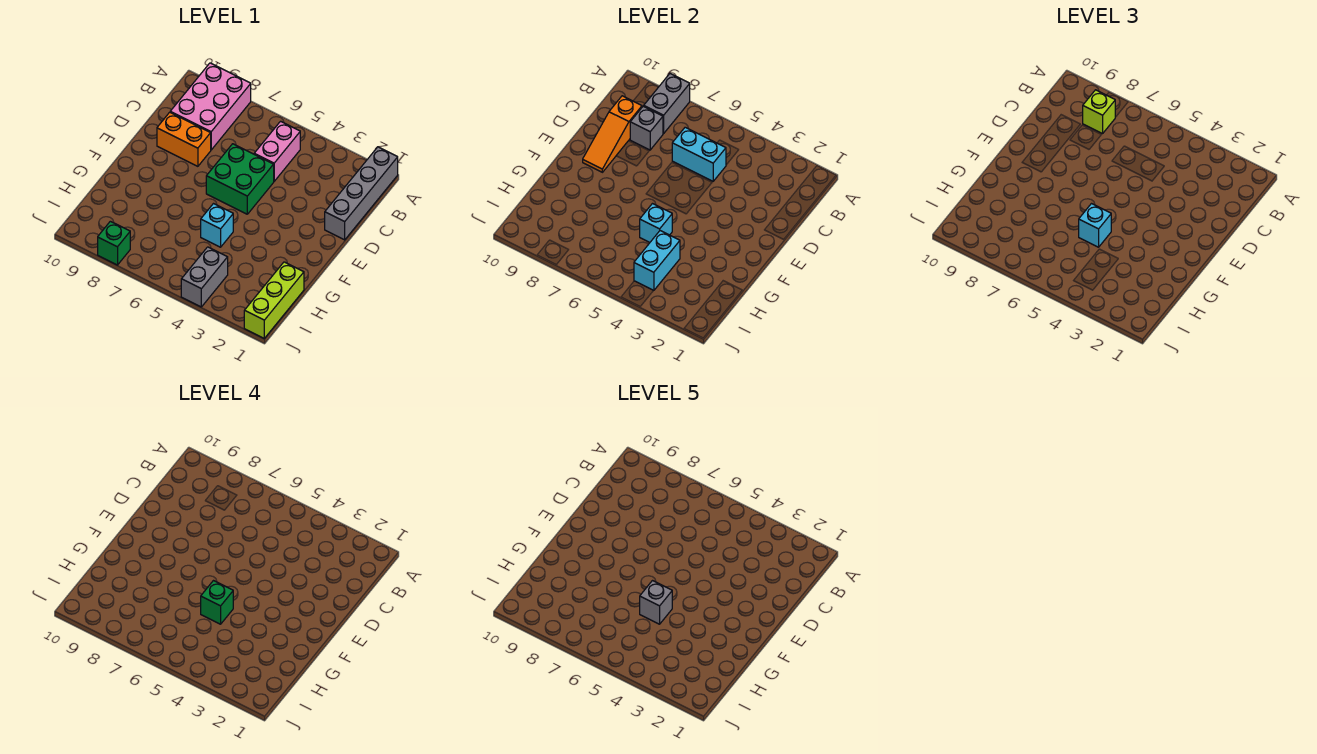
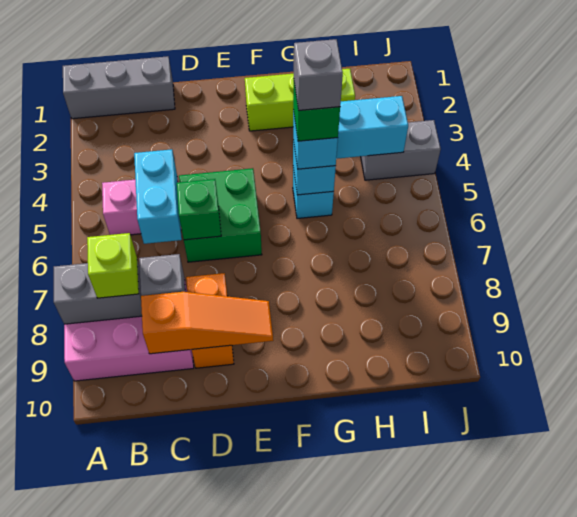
grey 1x4 brick [325,147,398,240] -> grey 1x3 brick [63,56,175,119]
lime 1x3 brick [244,262,304,338] -> lime 1x3 brick moved to [245,69,355,131]
green 1x1 brick [98,221,130,265] -> green 1x1 brick moved to [177,179,221,240]

